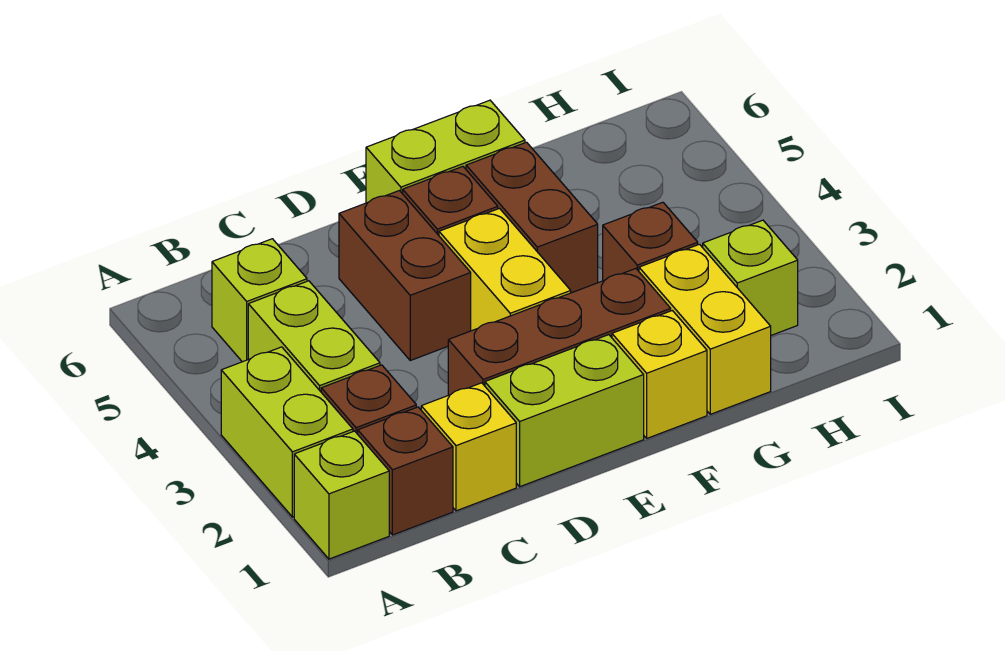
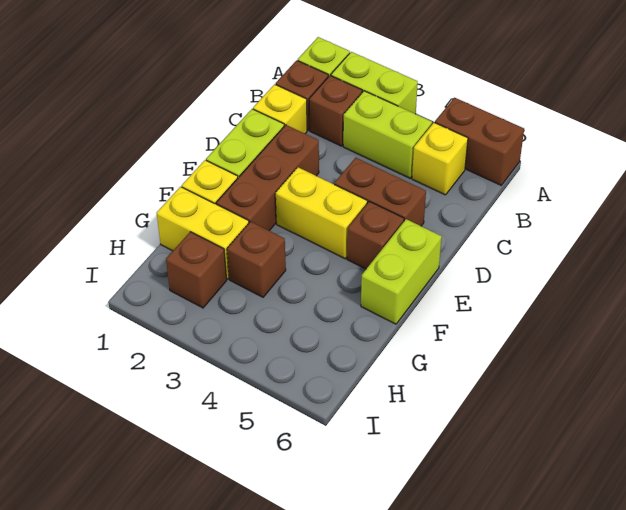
lime 1x1 brick [212,239,307,362] -> yellow 1x1 brick [412,123,468,195]
brown 1x2 brick [466,142,598,293] -> brown 1x2 brick moved to [435,98,524,185]
lime 1x1 brick [703,220,798,335] -> brown 1x1 brick [166,232,227,308]

